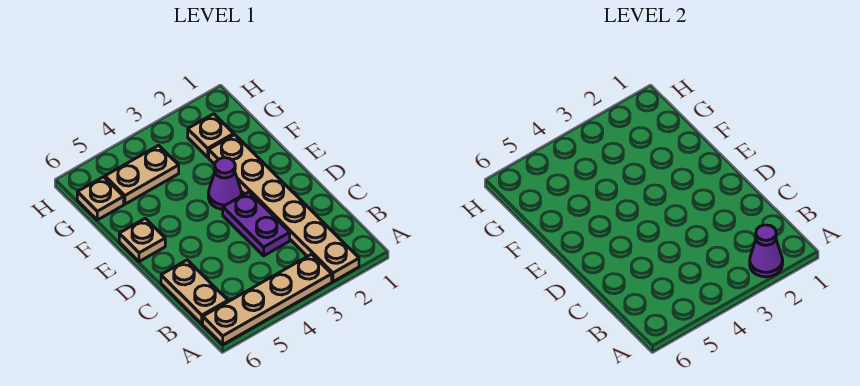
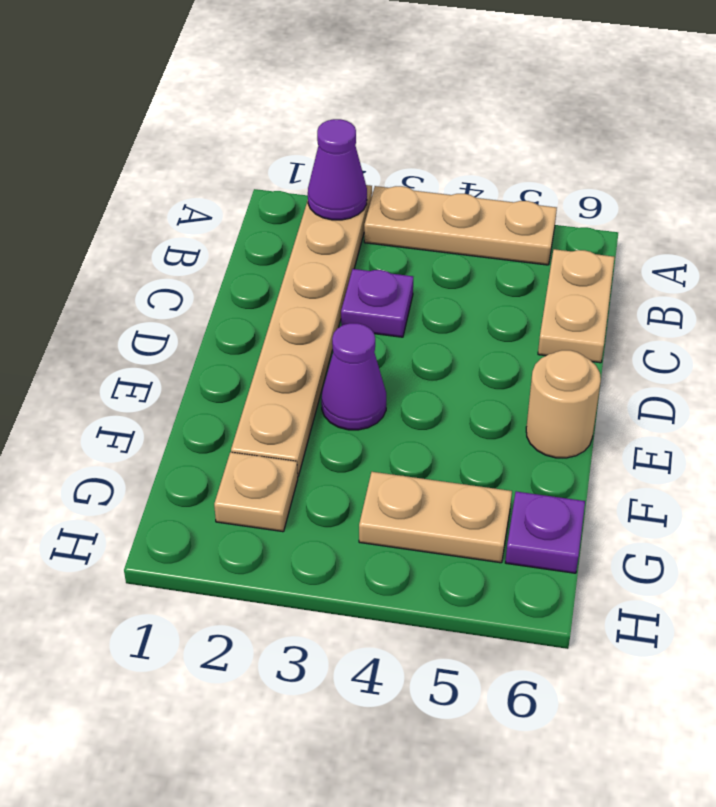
tan 1x4 plate [203,254,332,344] -> tan 1x3 plate [364,186,557,265]
purple 1x2 plate [223,192,290,256] -> purple 1x1 plate [341,269,413,337]
tan 1x1 plate [119,218,165,262] -> tan 1x1 round brick [526,350,601,458]
tan 1x1 plate [77,177,124,220] -> purple 1x1 plate [505,492,585,573]

